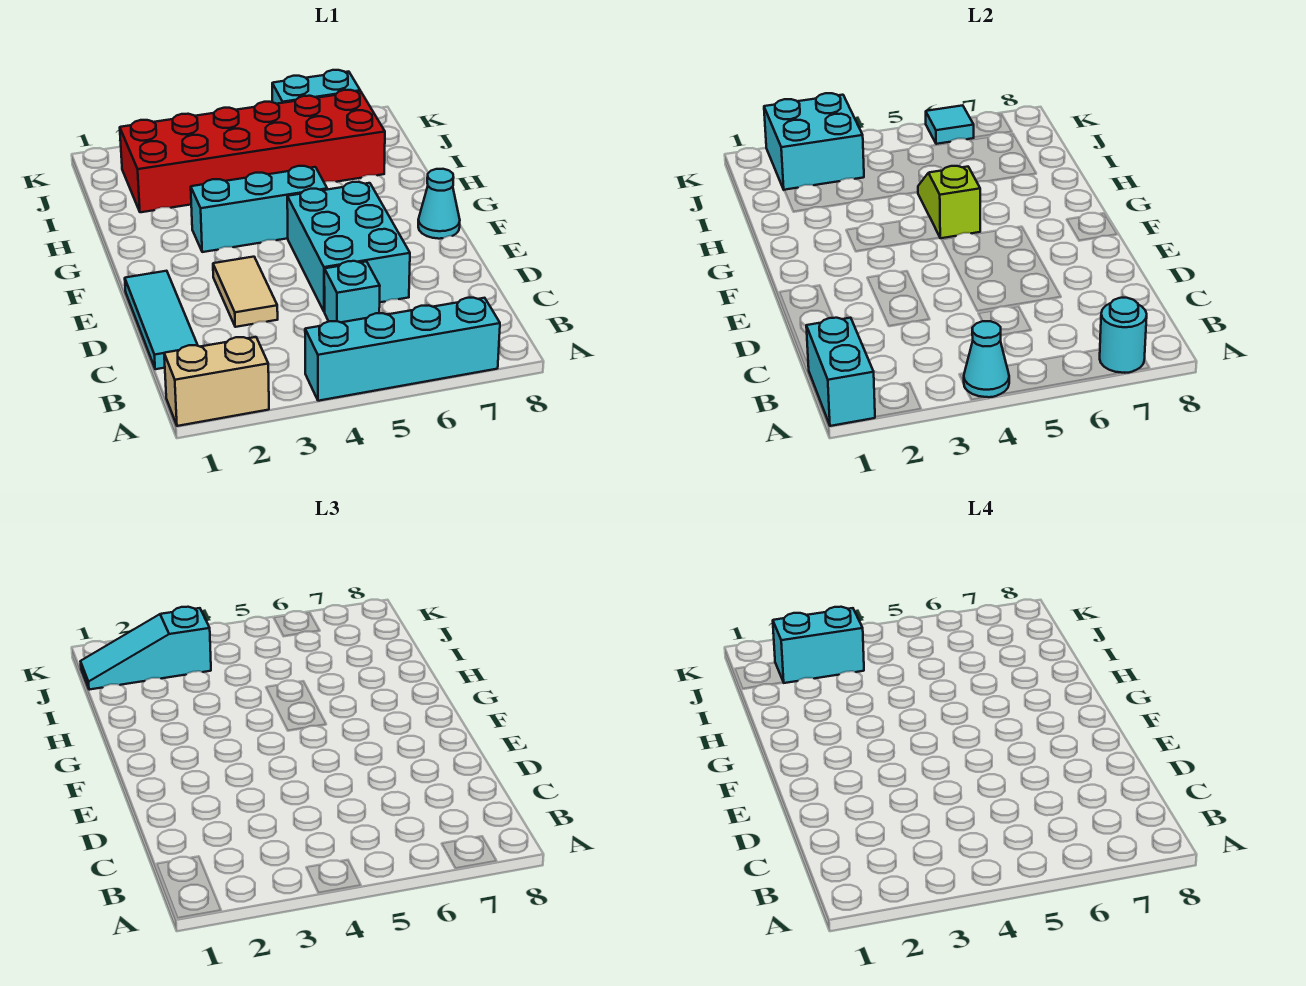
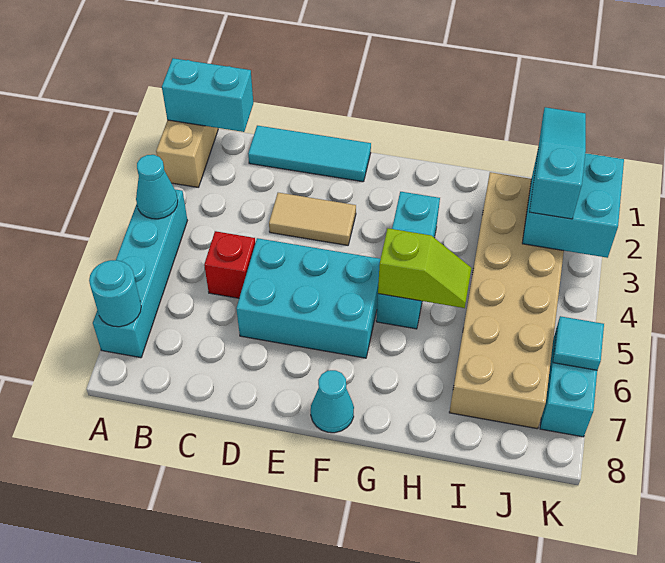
cyan 1x1 brick [324,261,380,322] -> red 1x1 brick [204,231,255,298]
red 2x6 brick [120,90,385,212] -> tan 2x6 brick [449,172,564,429]
cyan 1x2 brick [773,607,864,683] -> none

